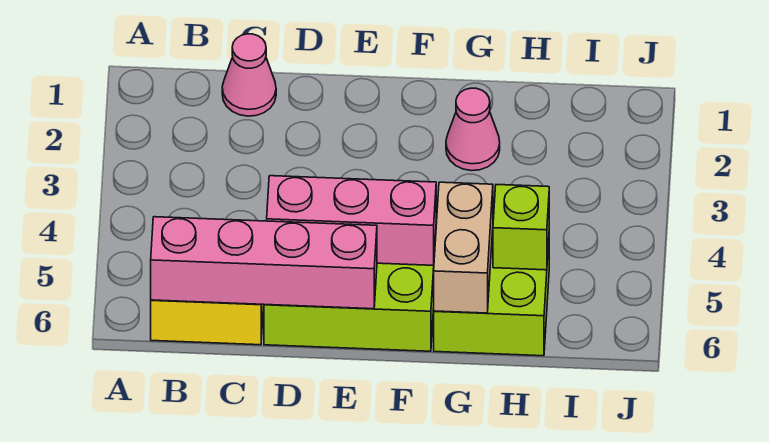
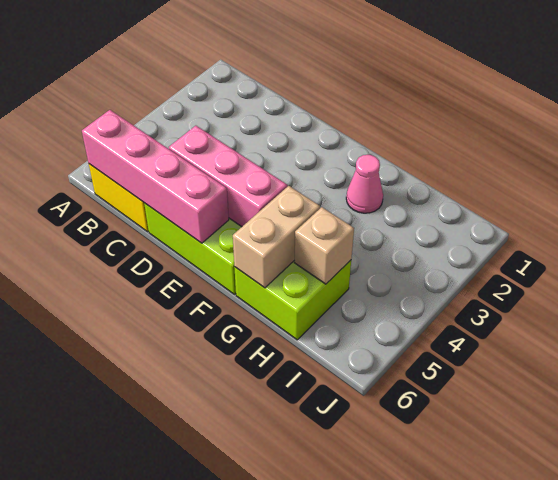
pink 1x1 cone [222,34,276,116] -> none
lime 1x1 brick [493,185,549,270] -> tan 1x1 brick [295,207,354,284]

